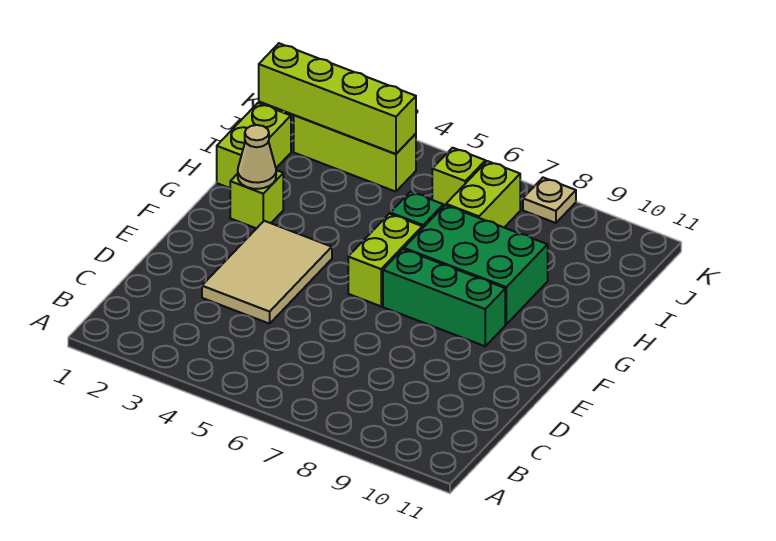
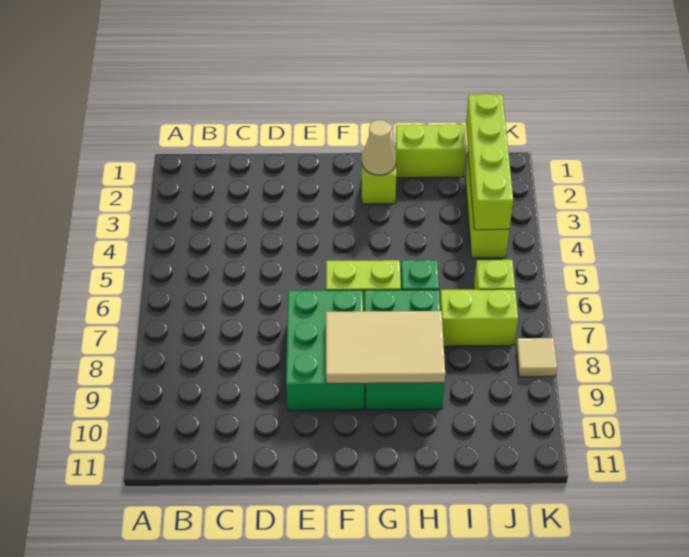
tan 2x3 tile [202,221,332,324] -> tan 2x3 tile moved to [326,311,445,383]
green 1x3 brick [383,249,505,346] -> green 2x3 brick [286,290,364,410]
tan 1x1 plate [523,178,576,223] -> tan 1x1 tile [516,338,557,377]

